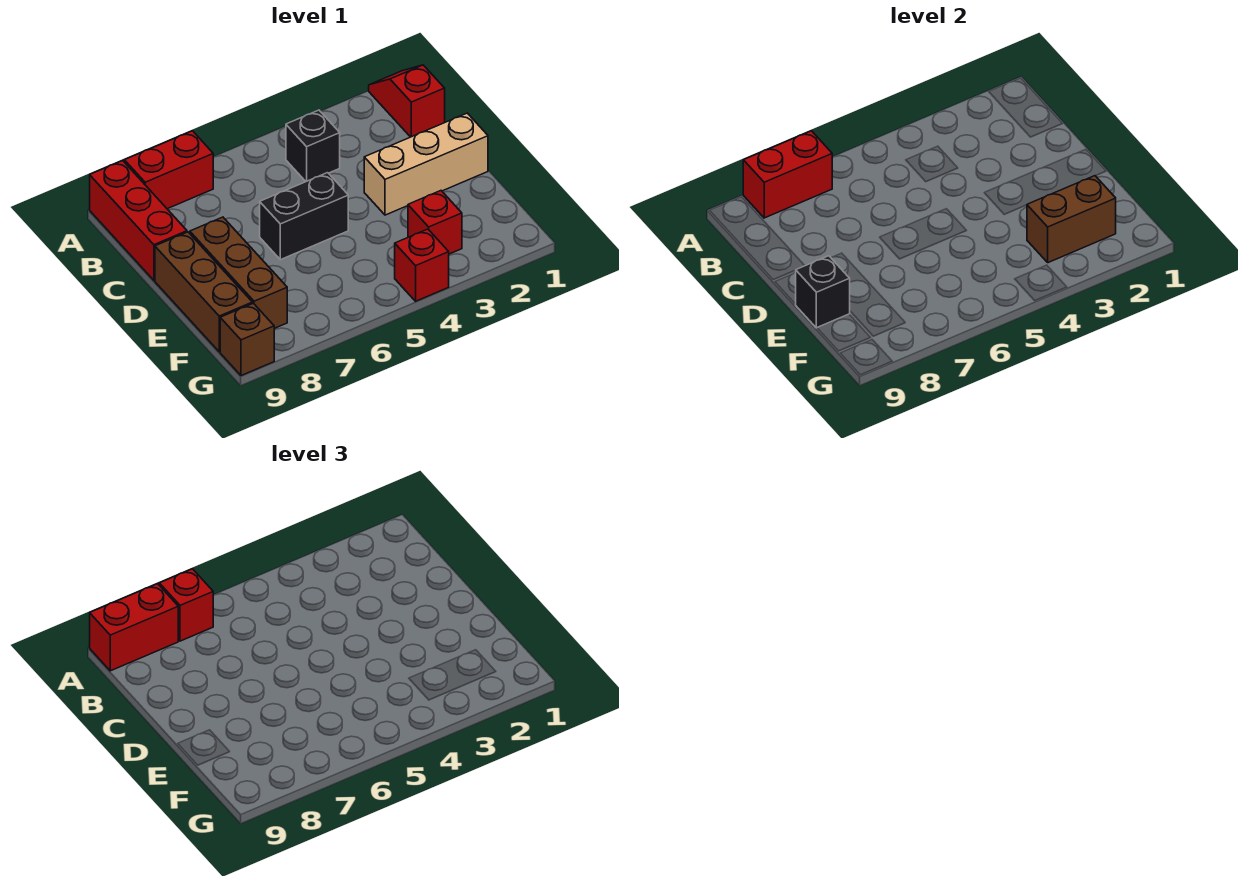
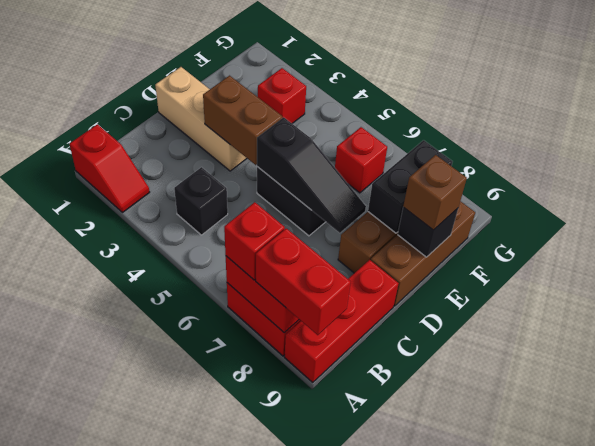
red 1x2 slope [369,65,445,137] -> red 1x2 slope turned to [70,124,150,213]
none -> black 1x3 slope [257,117,366,233]
none -> black 1x2 brick [368,140,452,233]
brown 1x2 brick [1027,176,1116,263] -> brown 1x2 brick moved to [203,76,282,165]
red 1x1 brick [395,229,449,301] -> red 1x1 brick moved to [335,127,387,193]
brown 1x1 brick [220,303,274,376] -> brown 1x1 brick moved to [403,155,467,230]

